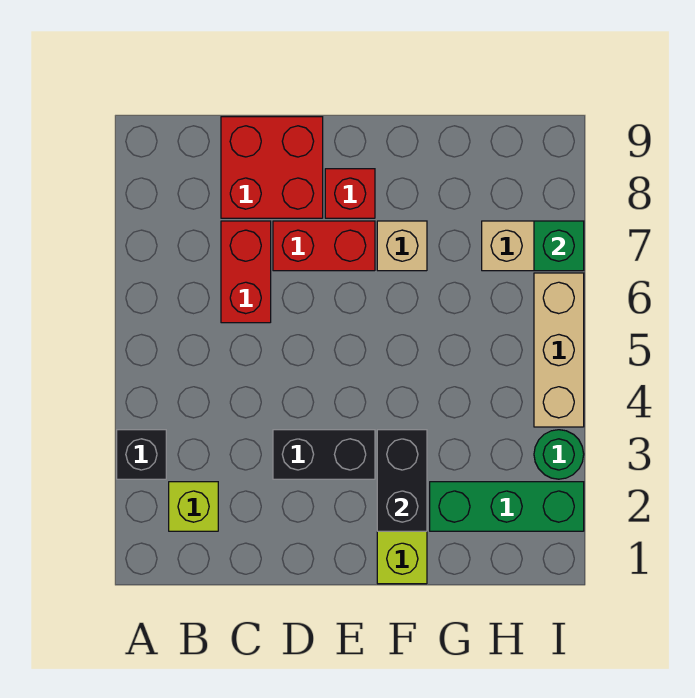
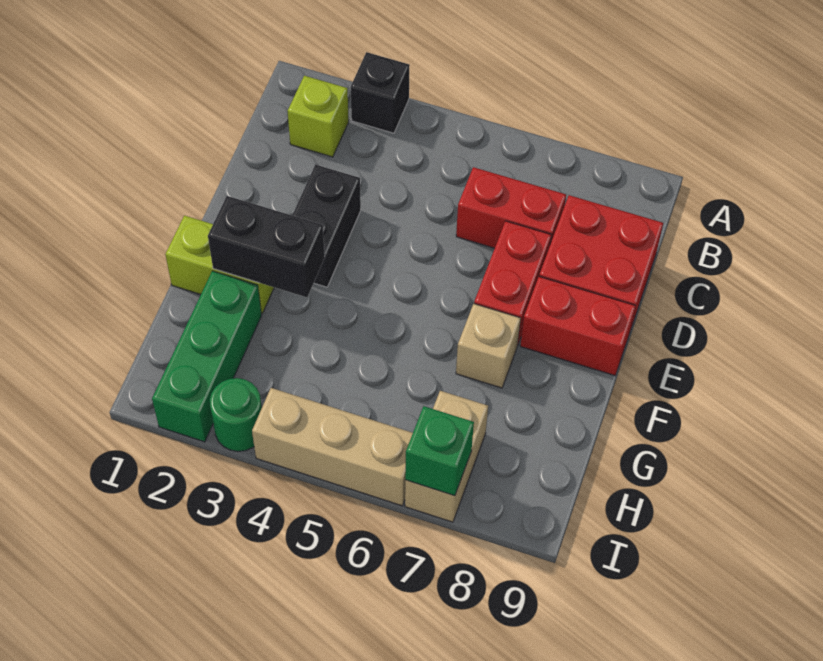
red 1x1 brick [325,169,375,218] -> red 1x2 brick [520,277,636,376]

